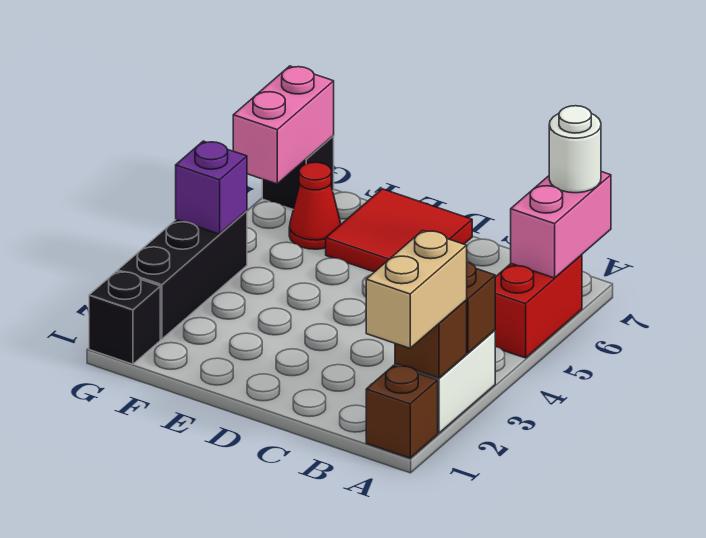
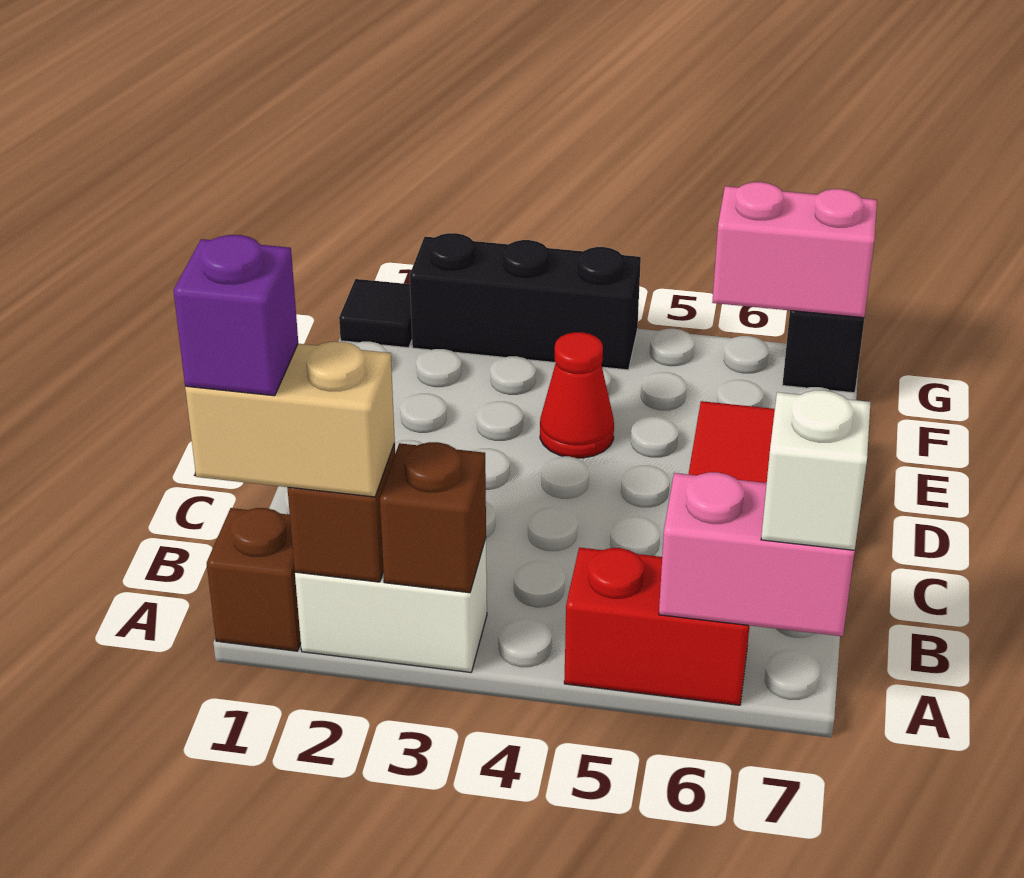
white 1x1 round brick [549,106,601,193] -> white 1x1 brick [761,390,871,550]
red 1x1 cone [289,162,341,249] -> red 1x1 cone moved to [540,332,614,458]
black 1x1 brick [89,271,160,364] -> black 1x1 tile [339,279,412,348]
purple 1x1 brick [176,141,247,234] -> purple 1x1 brick moved to [173,235,298,396]

